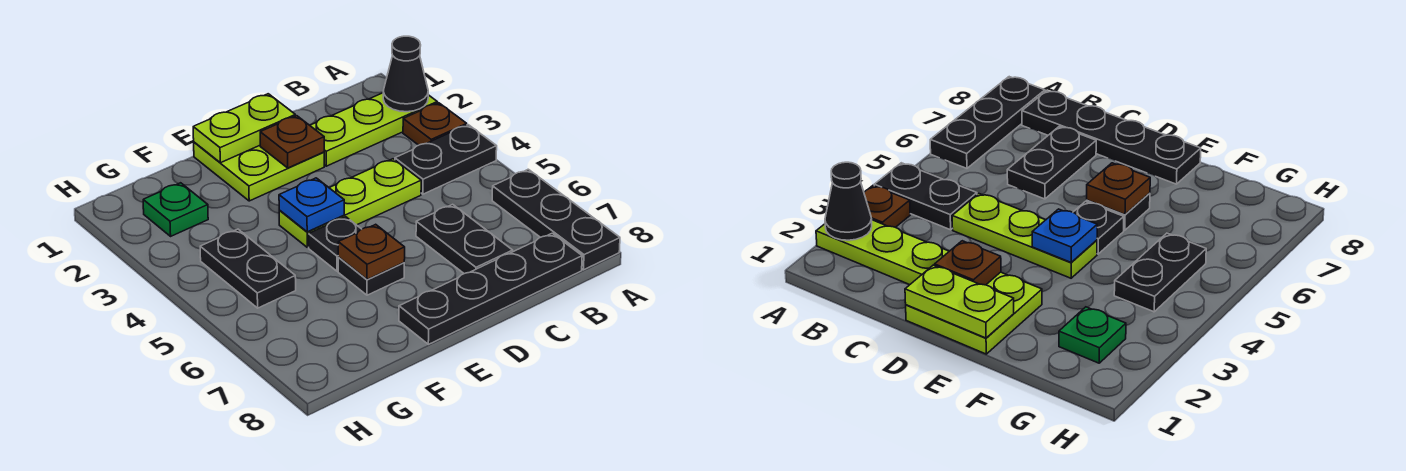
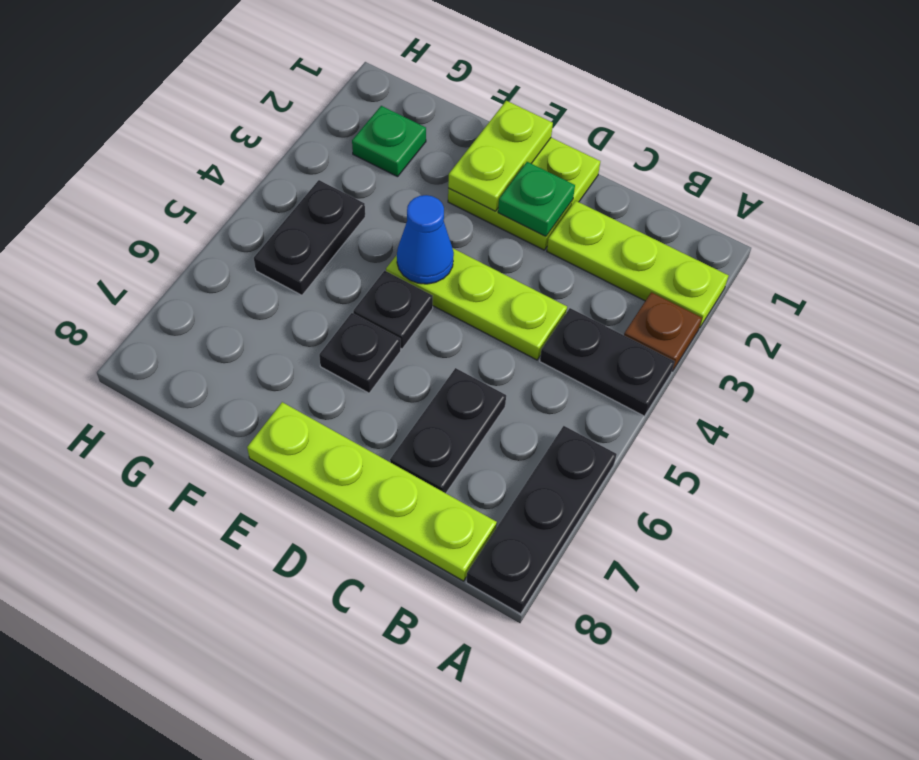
black 1x1 cone [383,36,428,112] -> none
black 1x4 plate [399,233,582,344] -> lime 1x4 plate [247,402,497,581]
lime 1x2 plate [193,94,295,163] -> lime 1x2 plate turned to [448,101,553,211]
brown 1x1 plate [260,116,324,168] -> green 1x1 plate [498,162,575,236]
blue 1x1 plate [279,178,344,232] -> blue 1x1 cone [397,195,454,284]
brown 1x1 plate [338,224,405,280] -> none

